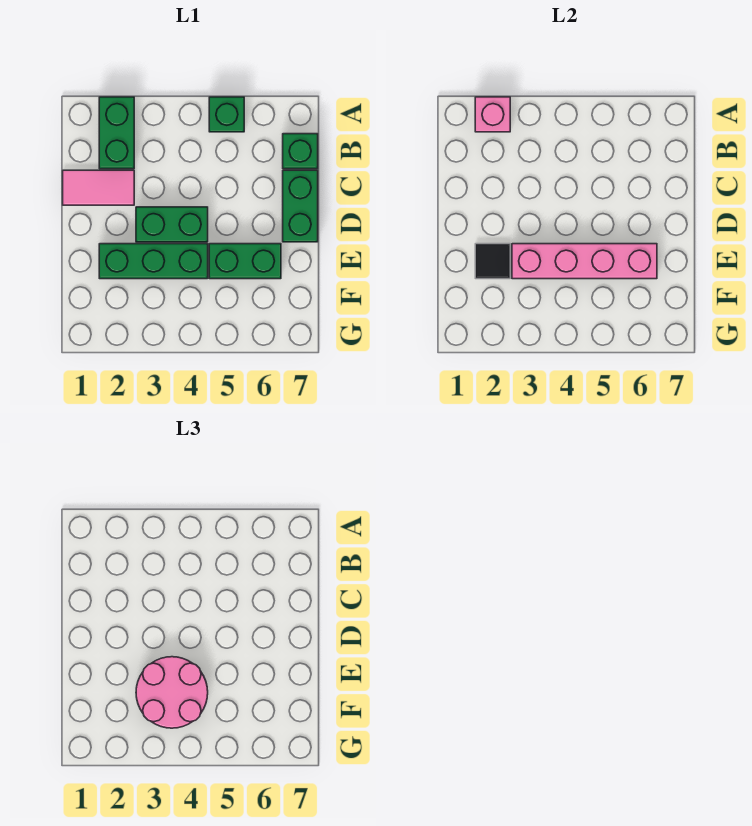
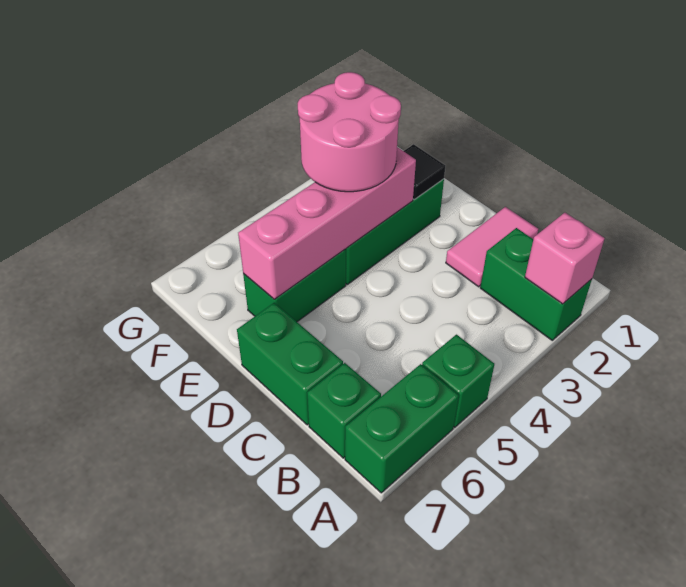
green 1x2 brick [136,207,208,242] -> green 1x2 brick moved to [345,364,459,493]

